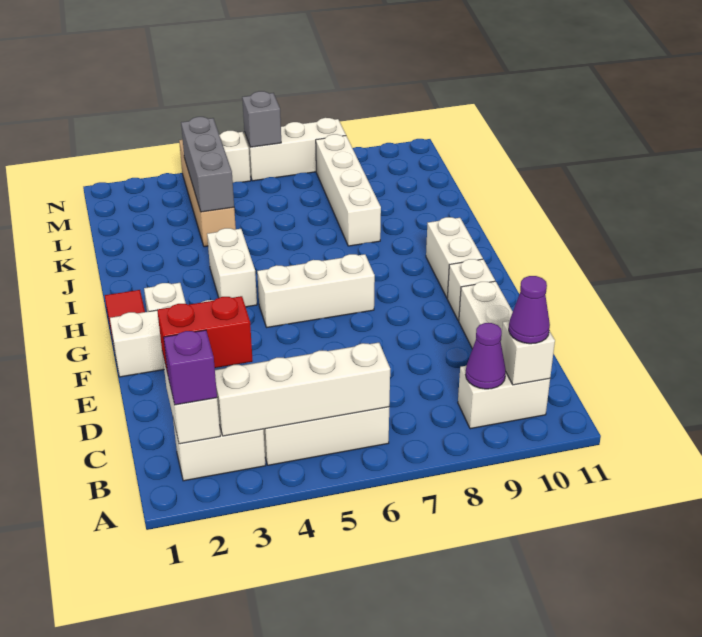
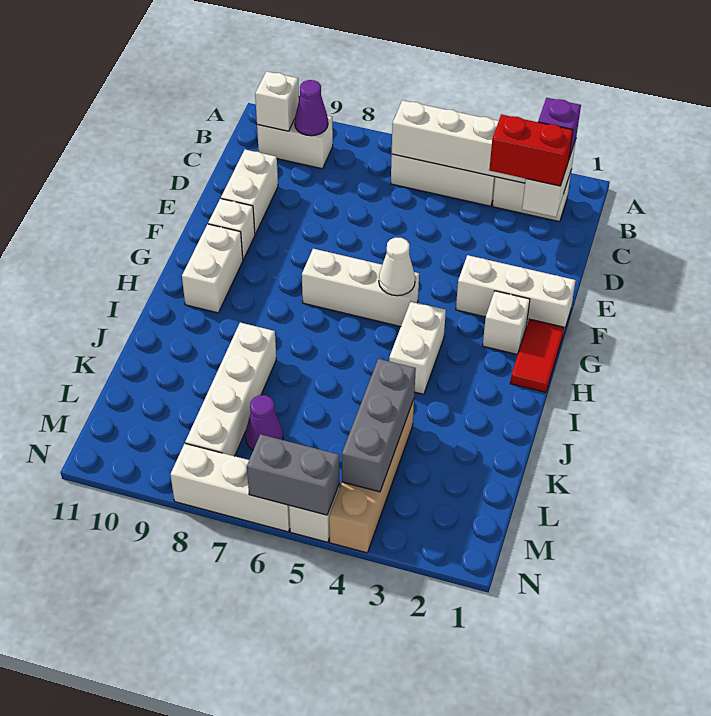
purple 1x1 cone [509,276,550,344] -> purple 1x1 cone moved to [245,395,283,450]
none -> white 1x1 cone [379,237,415,296]
grey 1x1 brick [242,91,281,147] -> grey 1x2 brick [247,434,339,515]

